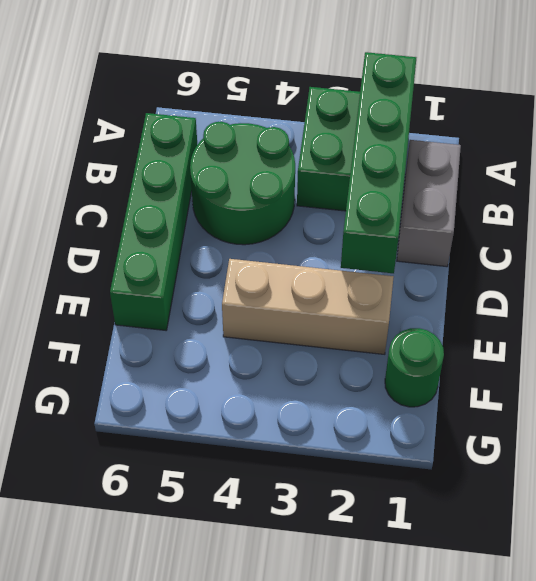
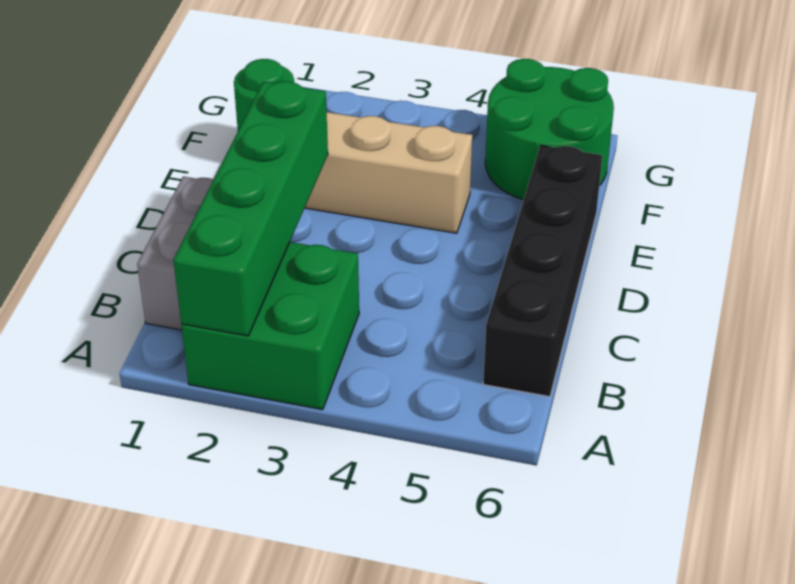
green 2x2 round brick [190,122,295,245] -> green 2x2 round brick moved to [485,59,614,200]
green 1x4 brick [110,113,197,330] -> black 1x4 brick [483,145,602,397]

